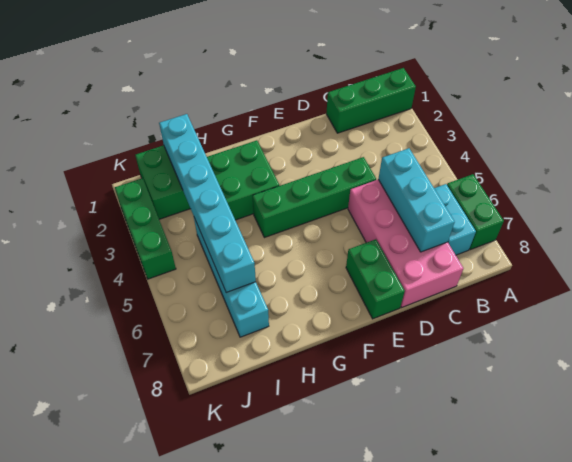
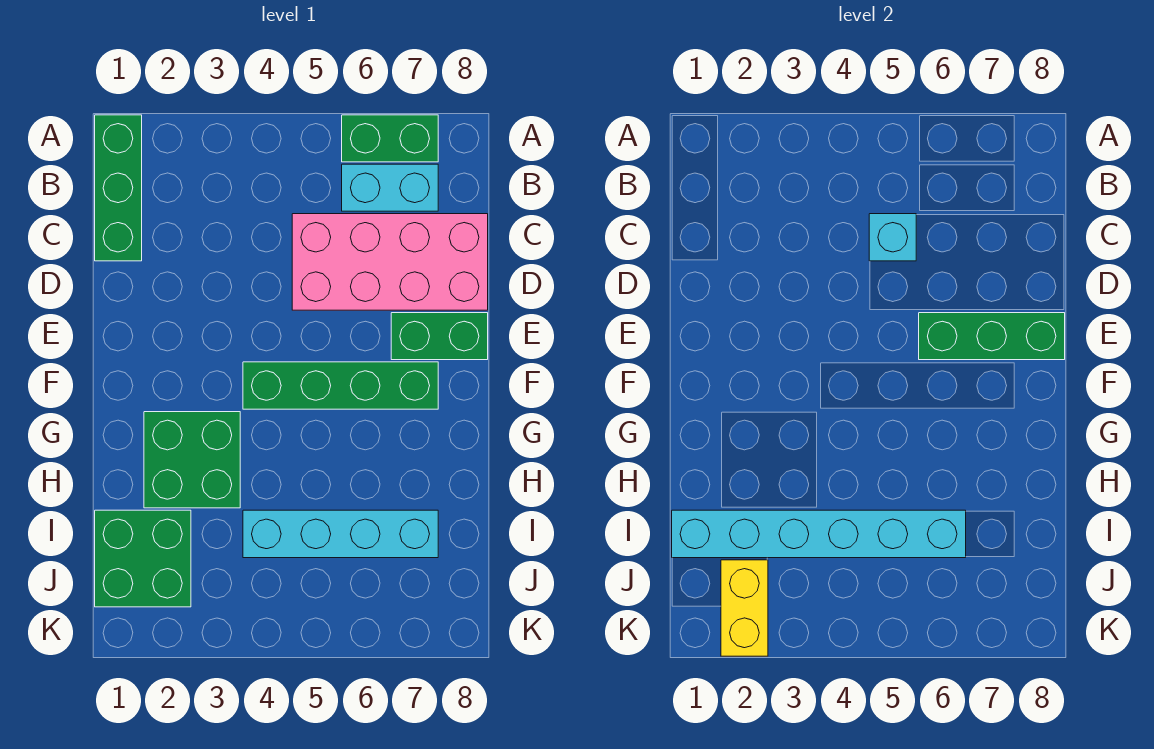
cyan 1x3 brick [378,148,455,252] -> cyan 1x1 brick [869,214,916,261]
green 1x4 brick [253,157,376,238] -> green 1x4 brick turned to [243,362,438,409]
none -> yellow 1x2 brick [721,560,768,656]
green 1x3 brick [115,178,176,279] -> green 1x3 brick moved to [919,313,1065,360]

